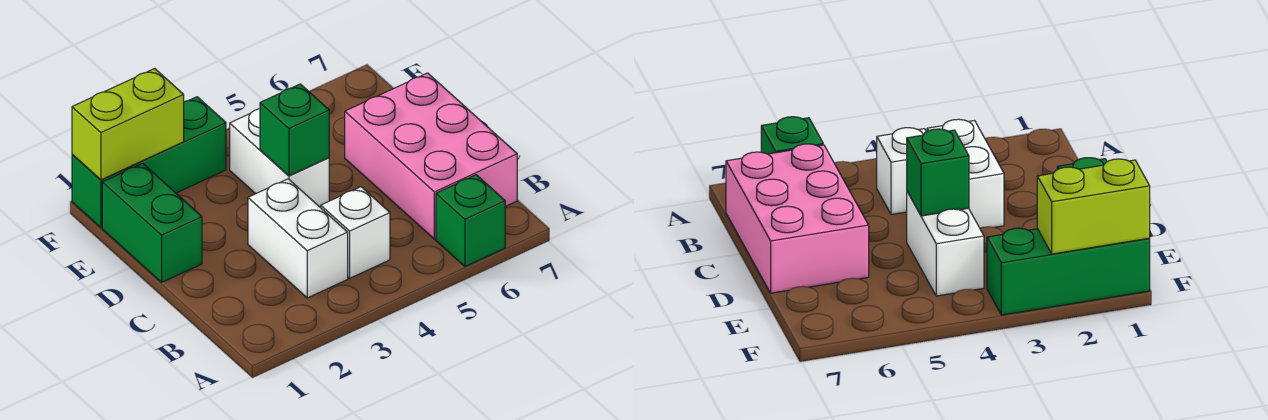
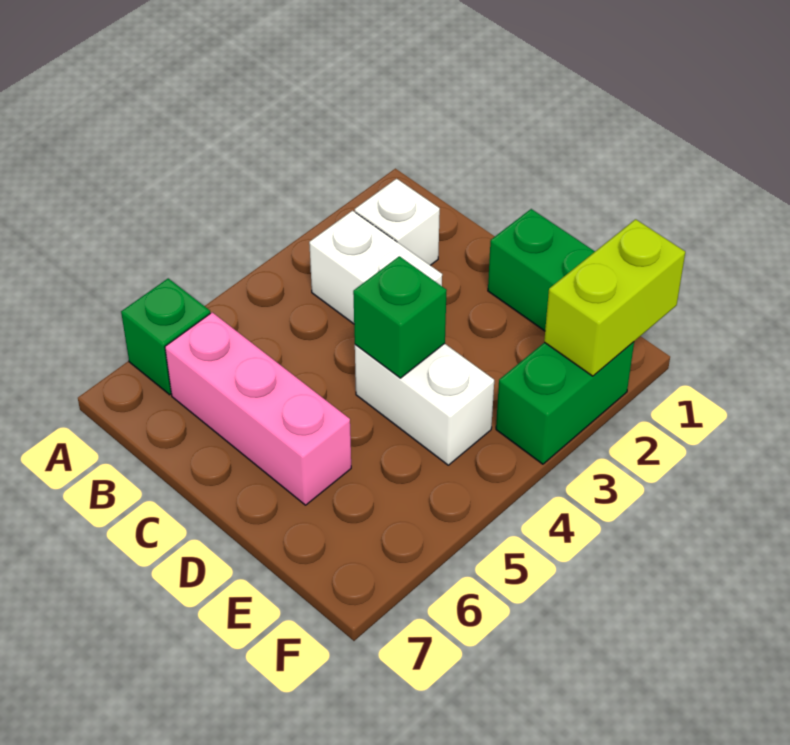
white 1x1 brick [321,187,390,278] -> white 1x1 brick moved to [355,179,440,265]
pink 2x3 brick [345,73,517,239] -> pink 1x3 brick [165,312,351,505]
green 1x3 brick [72,97,226,228] -> green 1x2 brick [496,342,634,464]

